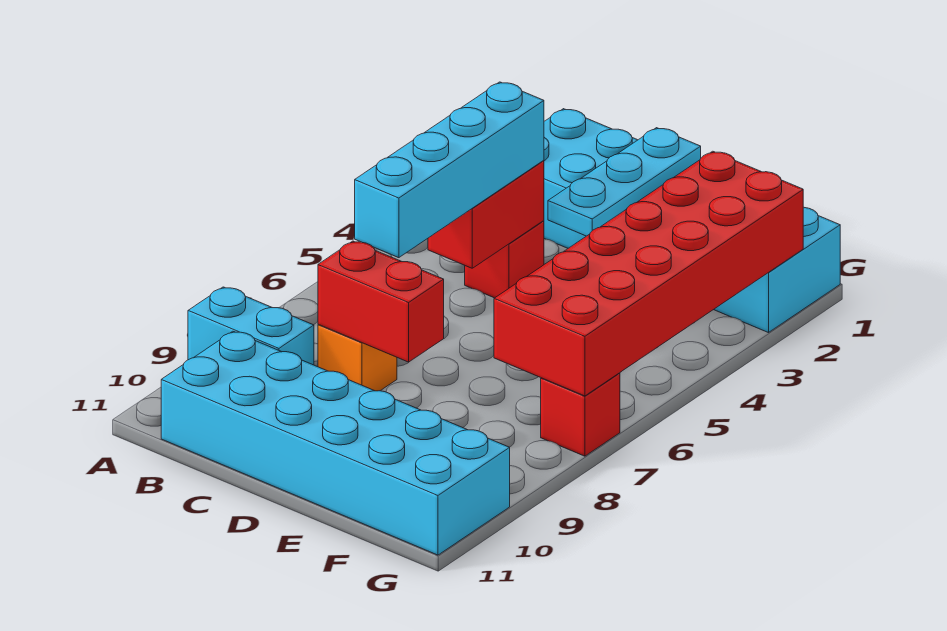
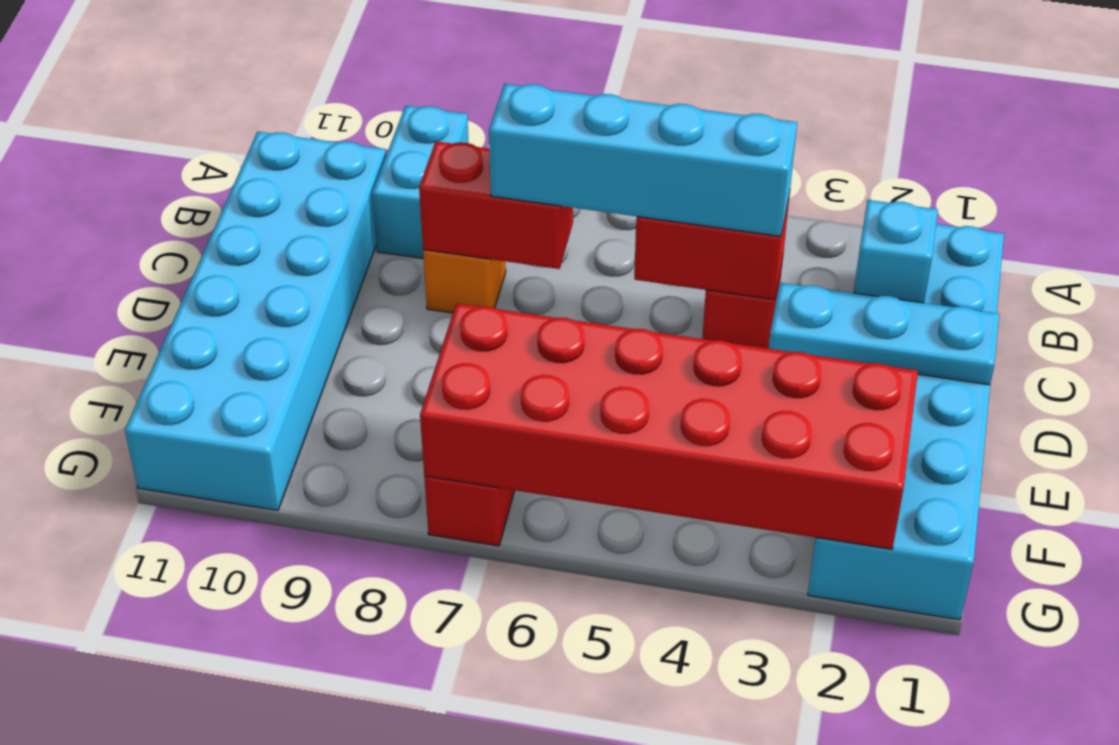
none -> cyan 1x1 brick [853,200,938,303]
red 1x2 brick [318,241,444,362] -> red 1x2 brick turned to [419,141,573,269]

